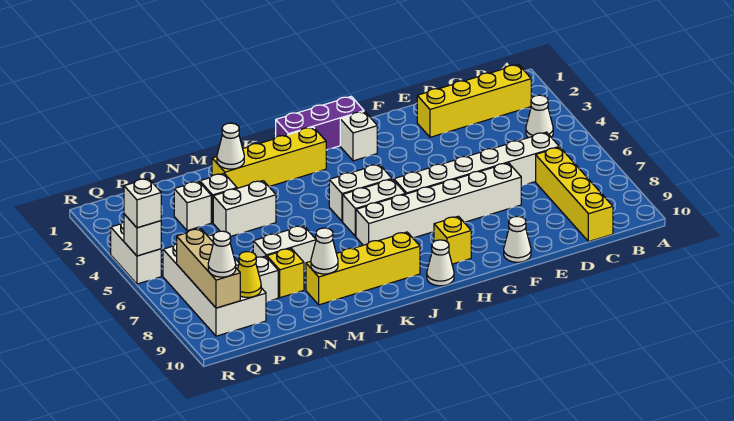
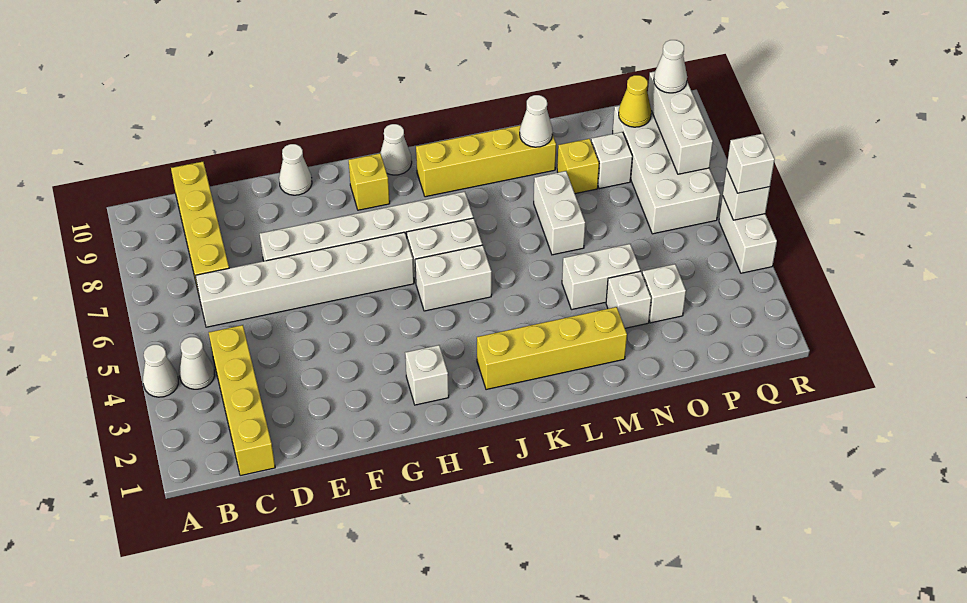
yellow 1x4 brick [417,65,531,137] -> yellow 1x4 brick turned to [209,325,275,476]
purple 1x3 brick [276,97,364,150] -> none
white 1x1 cone [217,123,244,169] -> white 1x1 cone moved to [143,345,178,397]
white 1x2 brick [253,226,316,271] -> white 1x2 brick turned to [534,171,585,255]
tan 1x3 brick [177,229,240,308] -> white 1x3 brick [648,71,713,174]

